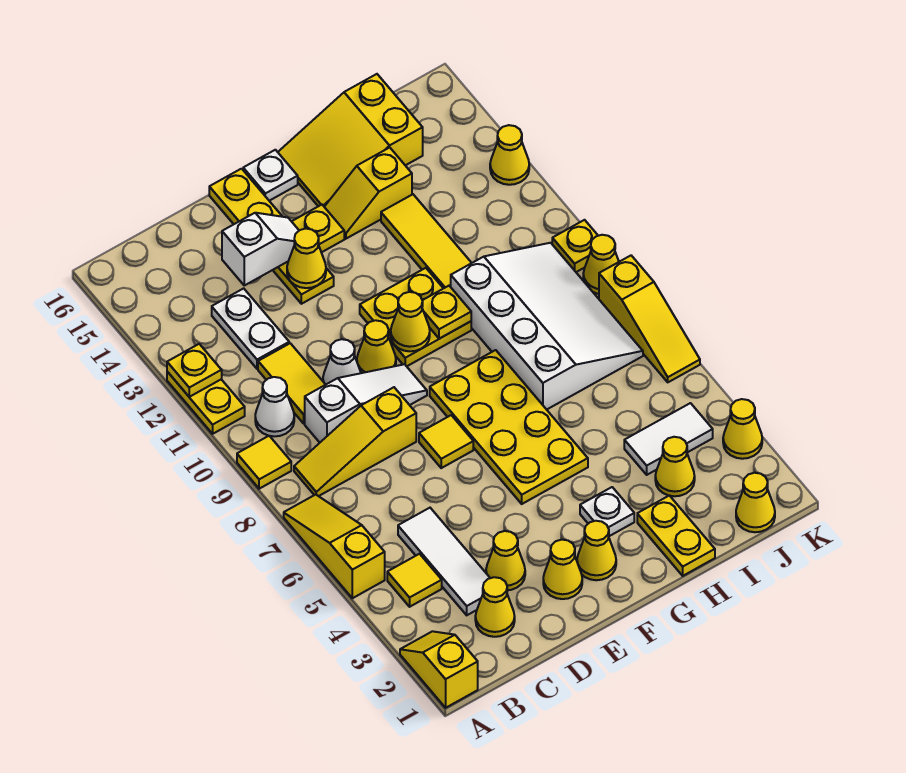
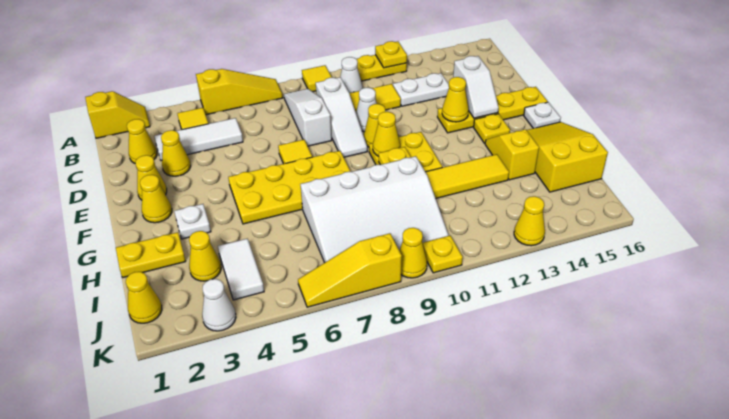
yellow 1x3 slope [294,387,416,496] -> white 1x3 slope [284,89,332,146]
yellow 1x1 cone [723,399,762,459] -> white 1x1 cone [202,279,236,331]

